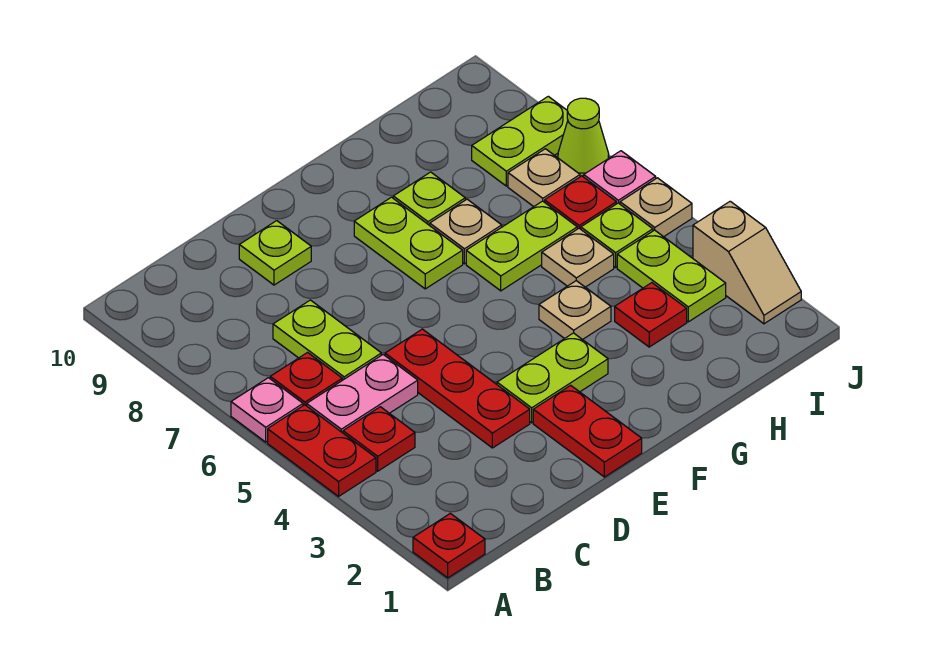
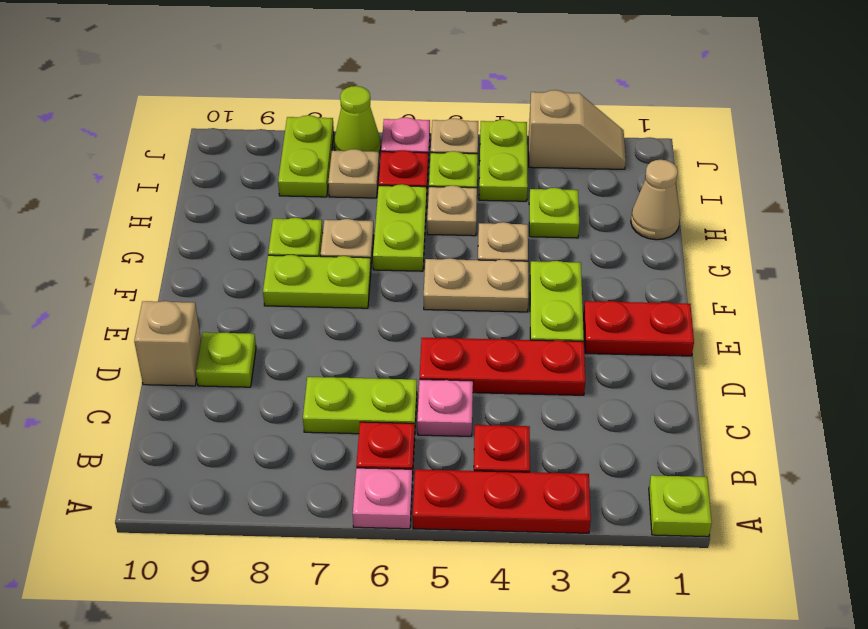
red 1x1 plate [413,513,485,578] -> lime 1x1 plate [649,475,712,537]
red 1x2 plate [268,405,376,496] -> red 1x3 plate [413,469,591,533]
pink 1x2 plate [307,355,418,433] -> pink 1x1 plate [417,380,473,436]
none -> tan 1x1 brick [134,301,201,386]
none -> tan 1x2 plate [424,258,528,312]
none -> tan 1x1 cone [631,160,680,240]
red 1x1 plate [615,283,687,347] -> lime 1x1 plate [529,188,579,238]
lime 1x2 plate [617,230,726,322] -> lime 1x2 plate turned to [479,119,528,201]

